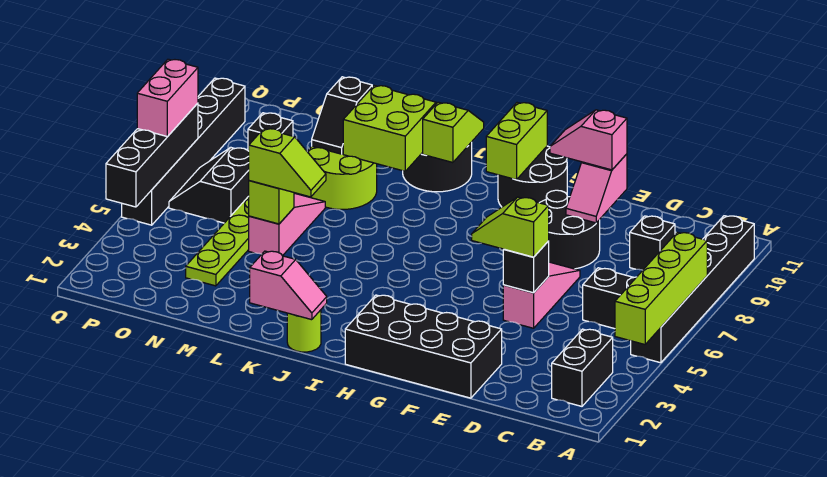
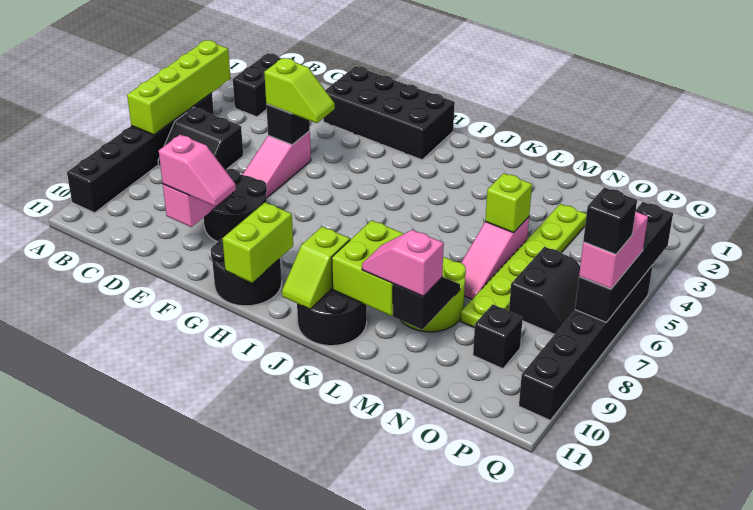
black 1x1 brick [630,216,675,270] -> black 1x1 brick moved to [583,188,637,254]
lime 1x1 round brick [287,310,321,352] -> none
pink 1x2 slope [250,251,327,320] -> pink 1x2 slope moved to [362,230,444,296]
lime 1x2 slope [249,129,326,197] -> none

